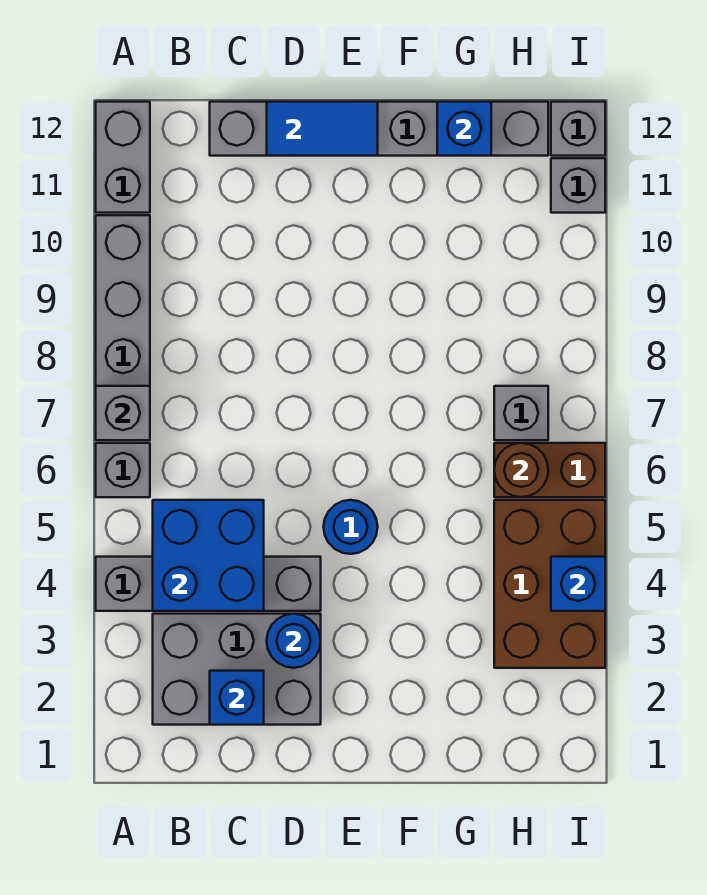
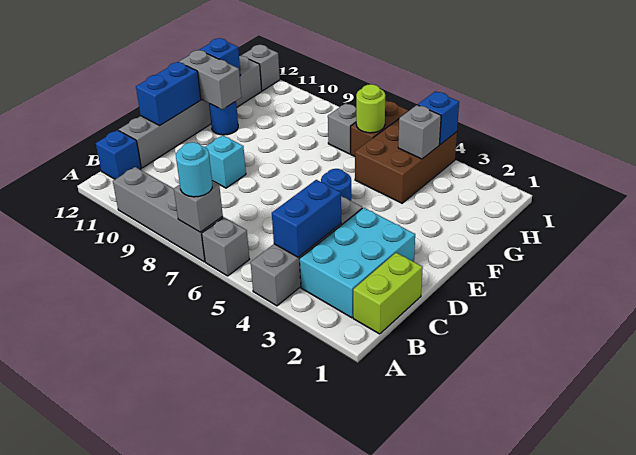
none -> cyan 1x1 round brick [176,142,212,197]
grey 1x2 brick [96,102,150,213] -> grey 1x2 brick moved to [179,50,241,109]
none -> lime 1x2 brick [353,253,423,334]
grey 2x3 brick [153,614,321,725] -> cyan 2x3 brick [300,208,415,318]
blue 2x2 brick [153,500,264,611] -> blue 1x2 brick [272,180,341,257]
blue 1x1 brick [210,671,264,725] -> blue 1x1 brick moved to [96,130,141,179]
blue 1x1 round brick [267,614,321,668] -> blue 1x1 round brick moved to [209,101,238,135]
none -> cyan 1x1 brick [205,135,246,188]
blue 1x2 tile [267,102,378,156] -> blue 1x2 brick [136,62,201,125]
brown 2x3 brick [494,500,605,668] -> brown 2x3 brick turned to [355,119,457,203]
brown 1x1 round brick [494,443,548,497] -> lime 1x1 round brick [356,84,385,133]
grey 1x1 brick [551,158,605,213] -> grey 1x1 brick moved to [398,105,441,159]

